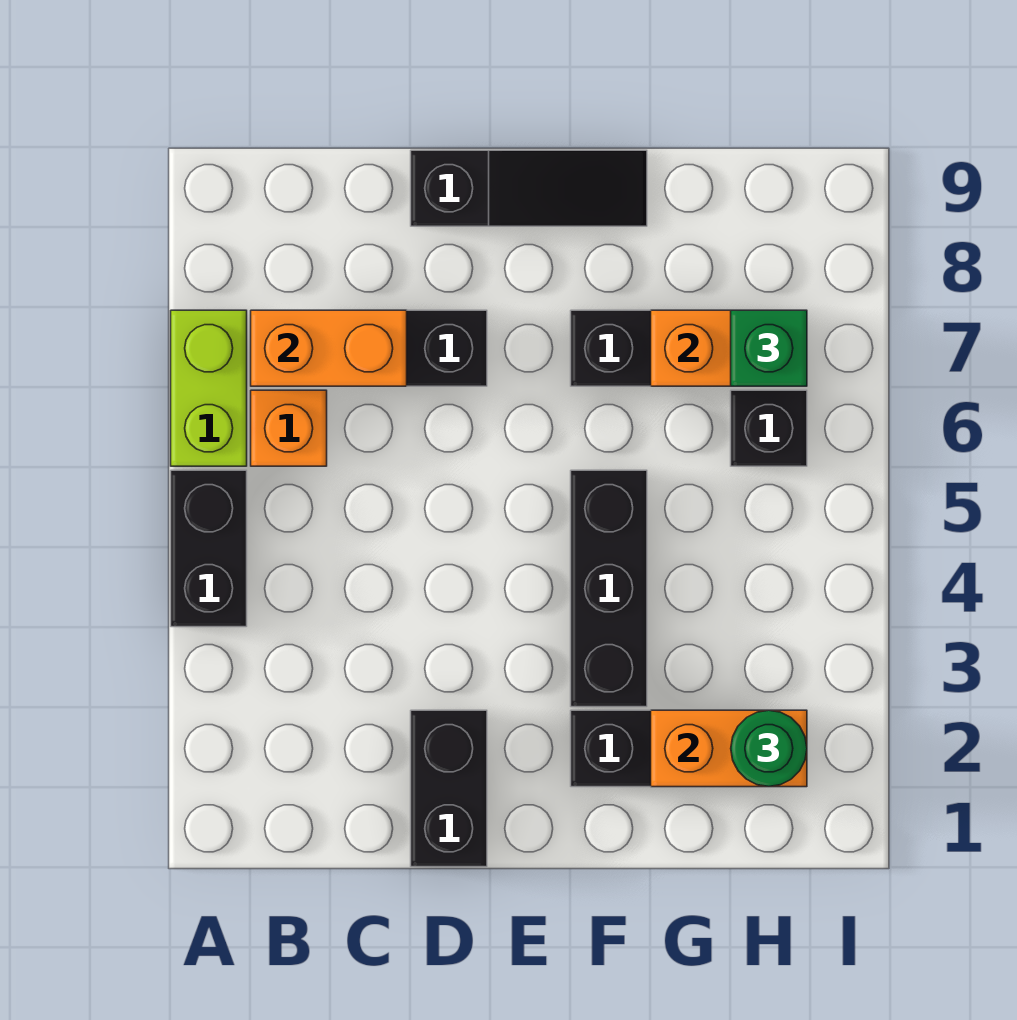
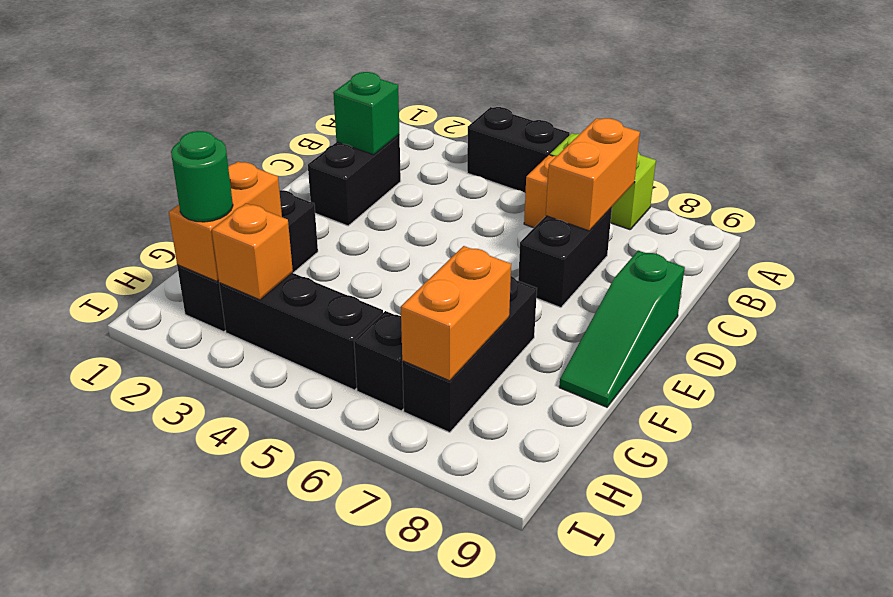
black 1x2 brick [411,710,487,867] -> black 1x2 brick turned to [308,135,401,226]
black 1x3 slope [411,150,647,226] -> green 1x3 slope [559,251,685,407]
black 1x3 brick [571,470,647,707] -> black 1x3 brick moved to [219,273,383,390]
none -> orange 1x1 brick [212,203,293,300]
green 1x1 brick [731,310,807,386] -> green 1x1 brick moved to [333,72,399,155]

